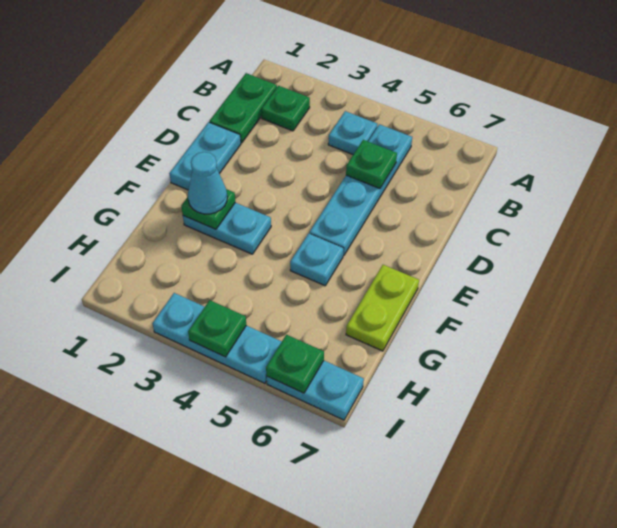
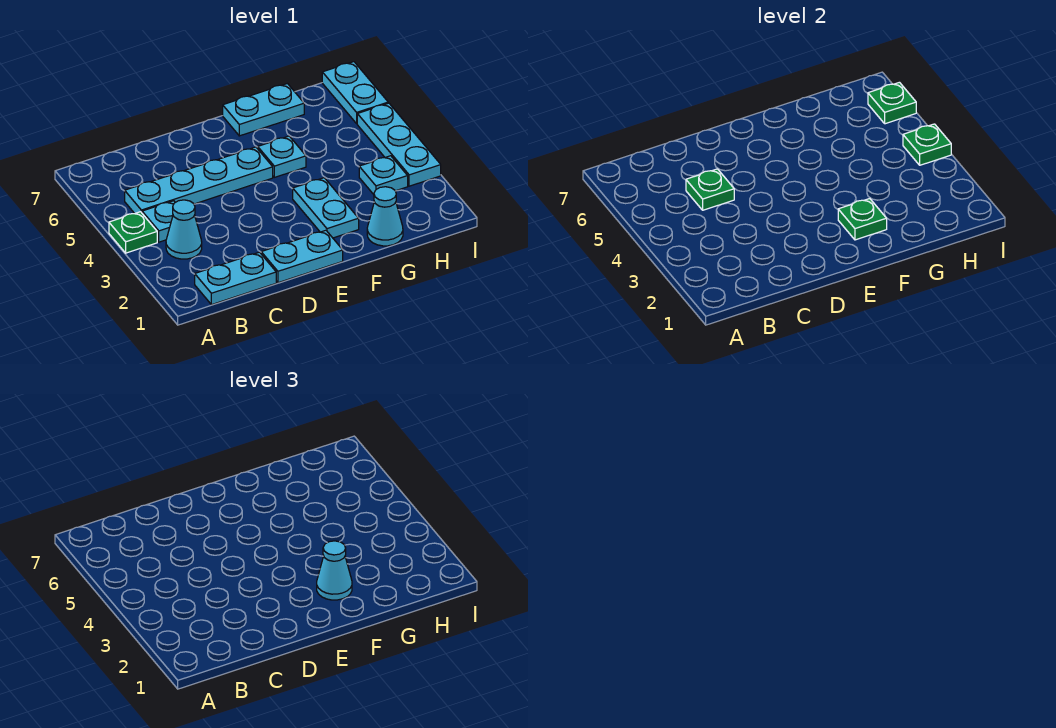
green 1x2 plate [209,73,277,143] -> cyan 1x2 plate [195,252,276,305]
green 1x1 plate [261,86,310,131] -> green 1x1 plate moved to [109,212,157,253]
none -> cyan 1x1 cone [166,200,202,259]
lime 1x2 plate [346,265,419,351] -> cyan 1x2 plate [223,84,304,136]
none -> cyan 1x1 cone [367,187,403,246]
none -> cyan 1x1 plate [359,156,408,194]

